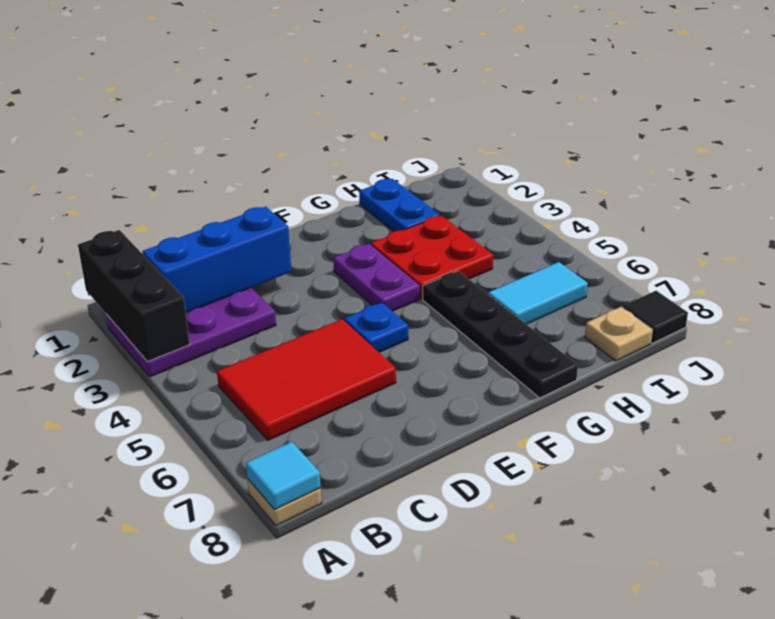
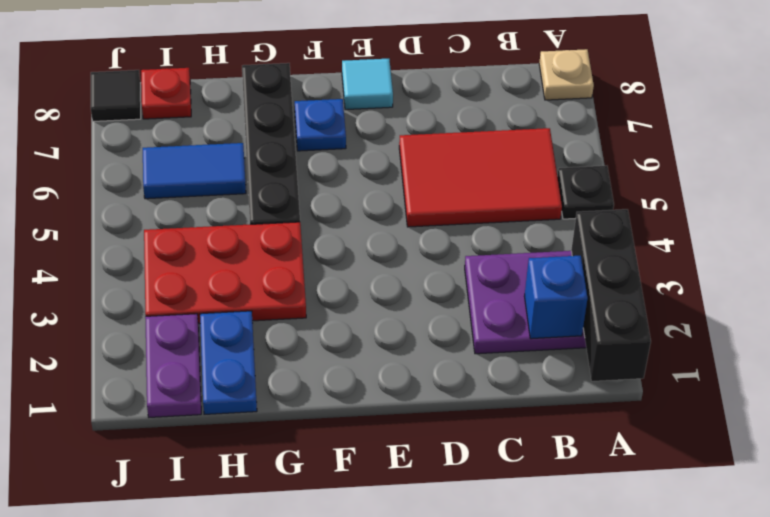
none -> black 1x1 plate [557,166,614,219]
cyan 1x1 tile [246,442,321,510] -> cyan 1x1 tile moved to [342,59,393,110]
blue 1x3 brick [142,207,291,313] -> blue 1x1 brick [524,256,587,339]
blue 1x1 plate [344,303,408,352] -> blue 1x1 plate moved to [295,99,346,151]
purple 1x2 plate [333,244,420,311] -> purple 1x2 plate moved to [145,314,201,417]
red 2x2 plate [371,216,493,299] -> red 2x3 plate [144,222,306,324]
cyan 1x2 tile [488,262,588,324] -> blue 1x2 tile [143,143,246,199]
tan 1x1 plate [585,307,652,361] -> red 1x1 plate [141,68,191,119]

